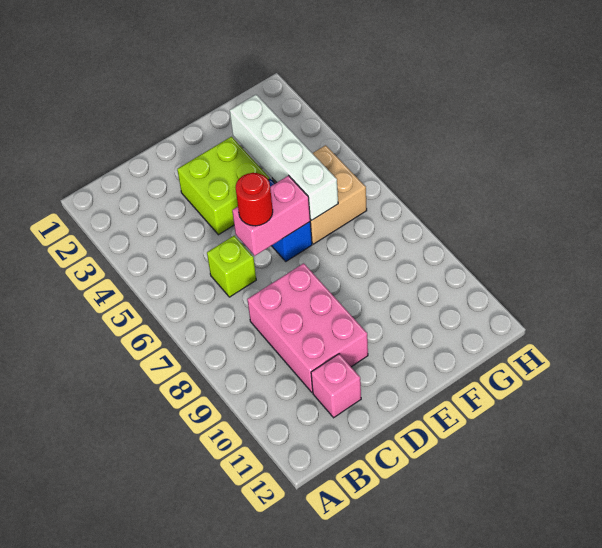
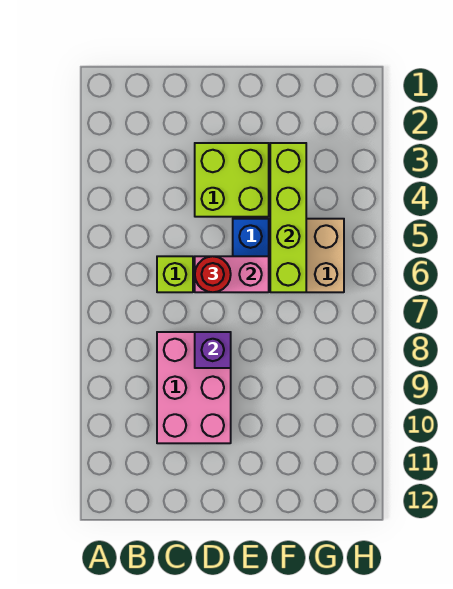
pink 1x1 brick [311,354,361,418] -> none
none -> purple 1x1 brick [195,332,231,368]
white 1x4 brick [230,95,338,220] -> lime 1x4 brick [270,143,306,292]

